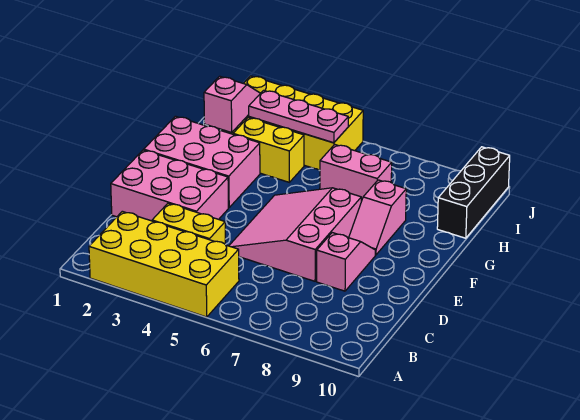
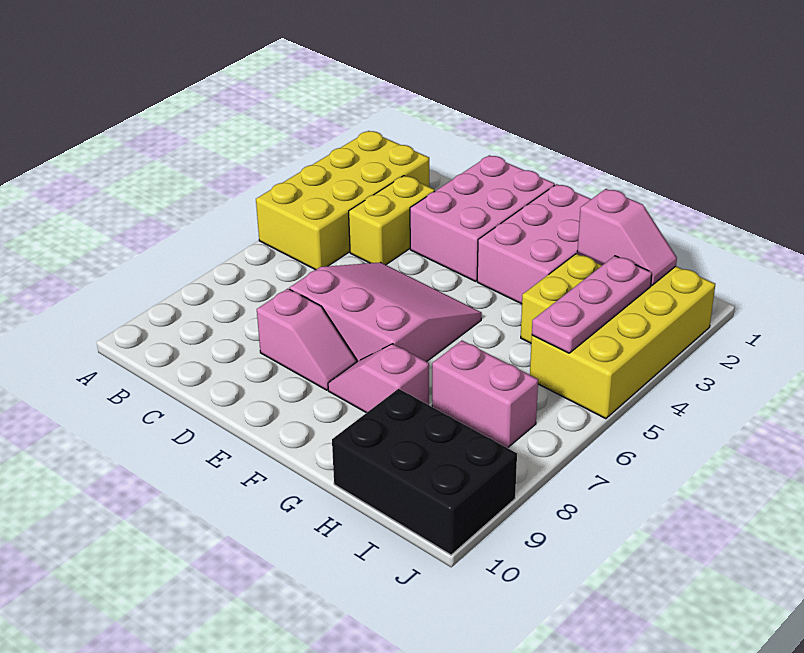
pink 1x2 brick [320,144,392,201] -> pink 1x2 brick turned to [432,341,538,448]
black 1x3 brick [437,147,510,238] -> black 2x3 brick [332,389,517,555]

